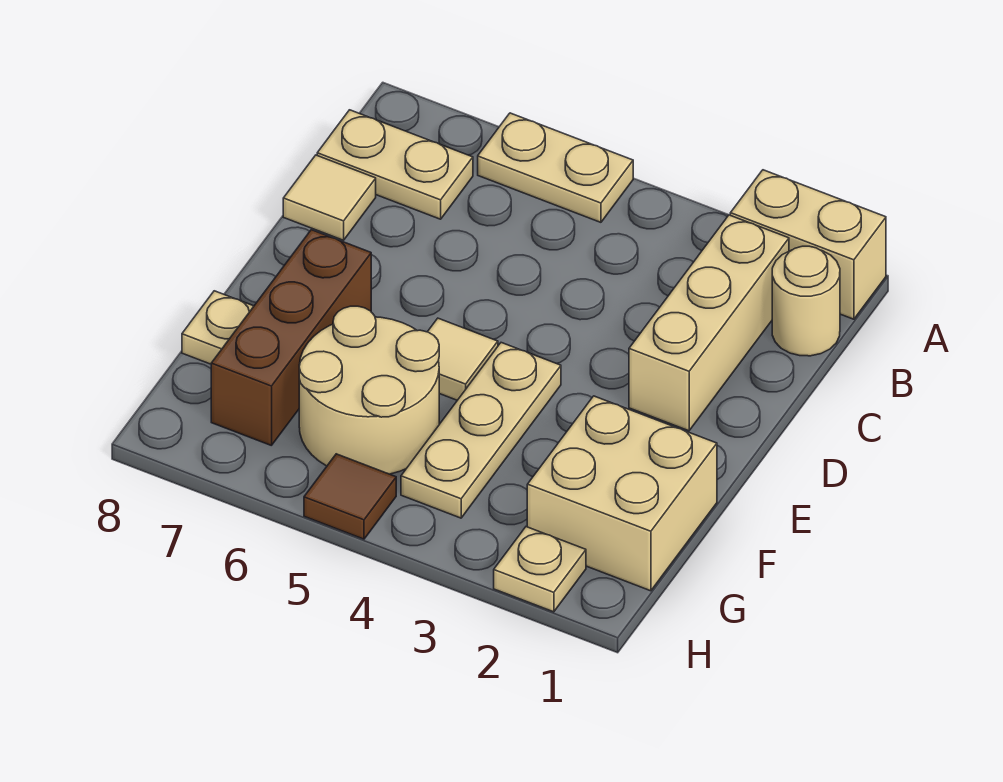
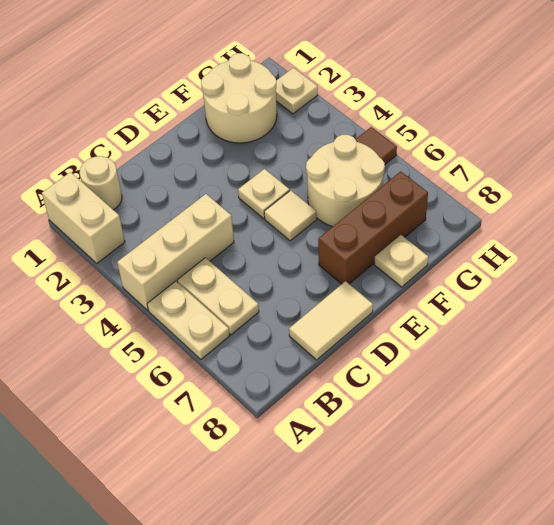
tan 1x3 brick [629,215,789,431] -> tan 1x3 brick moved to [117,194,234,310]
tan 1x2 plate [317,110,473,219] -> tan 1x2 plate moved to [177,258,259,335]
tan 1x1 tile [283,155,376,240] -> tan 1x2 tile [289,281,373,360]
tan 1x3 plate [401,343,561,518] -> tan 1x1 plate [238,169,290,218]
tan 2x2 brick [527,396,717,591] -> tan 2x2 round brick [201,53,277,143]

